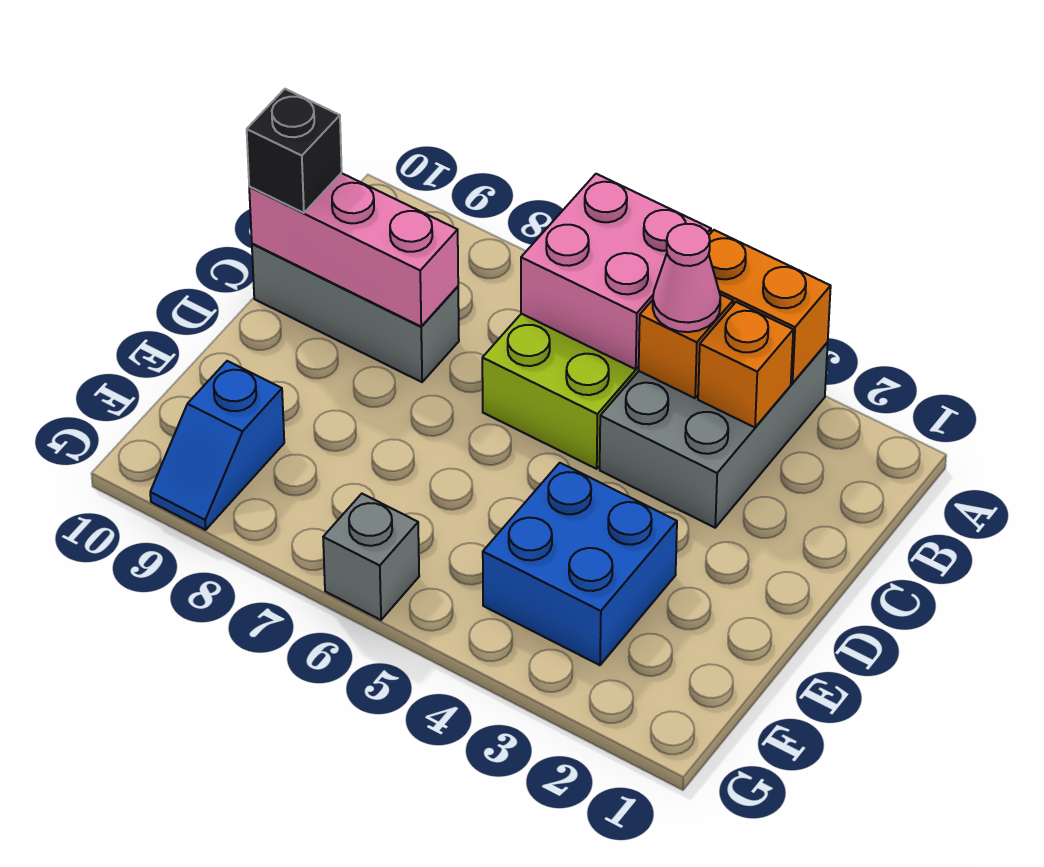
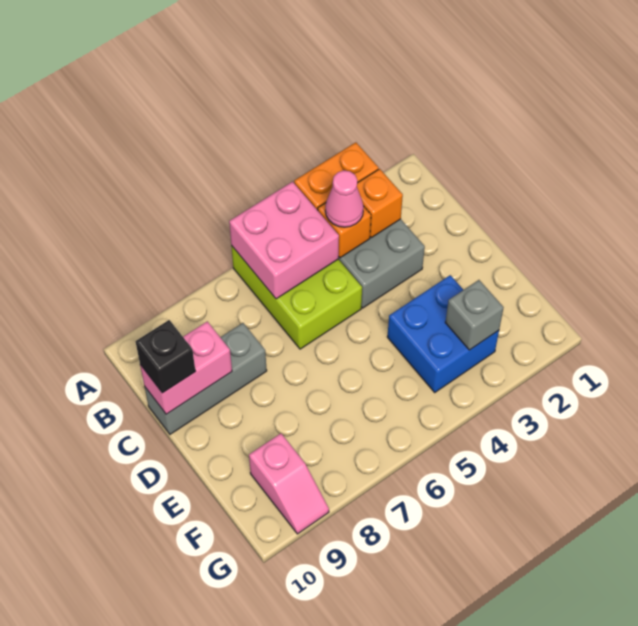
pink 1x3 brick [249,173,458,326] -> pink 1x2 brick [140,321,232,414]
blue 1x2 slope [150,361,284,530] -> pink 1x2 slope [249,433,329,534]
grey 1x1 brick [323,494,419,620] -> grey 1x1 brick moved to [445,280,504,350]

